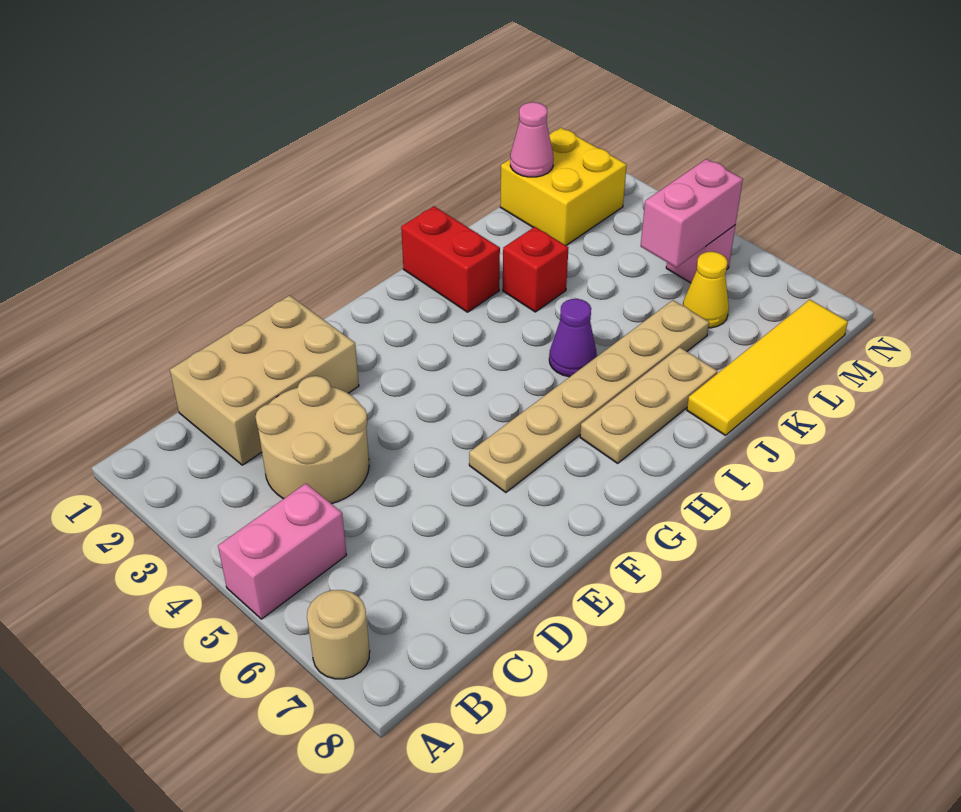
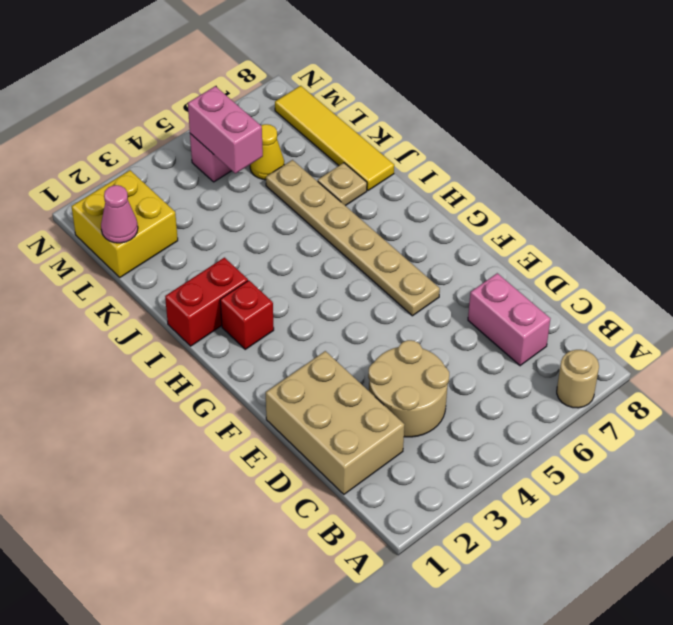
pink 1x2 brick [218,484,347,619] -> pink 1x2 brick moved to [468,273,550,366]
tan 1x3 plate [580,348,717,463] -> tan 1x1 plate [318,163,367,206]
purple 1x1 cone [549,299,597,377] -> none
red 1x1 brick [503,227,568,312] -> red 1x1 brick moved to [220,280,274,349]

